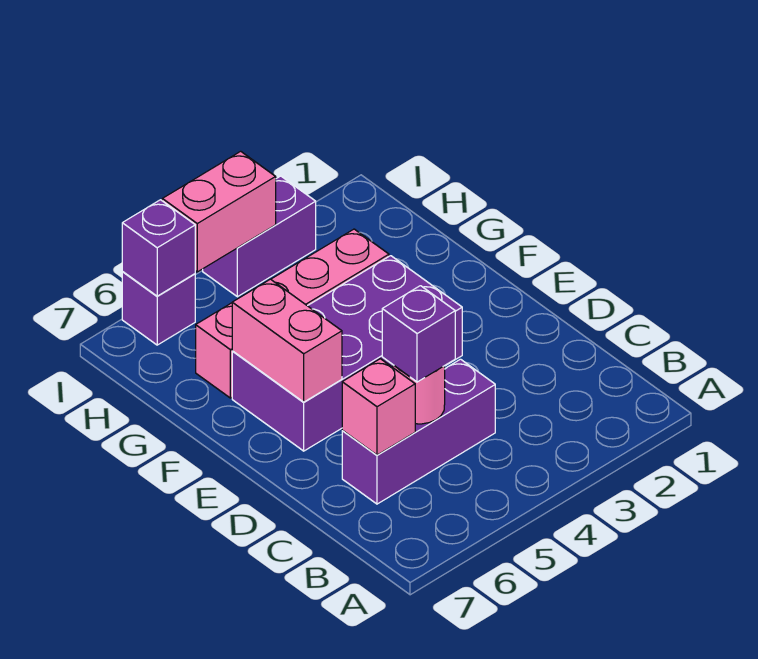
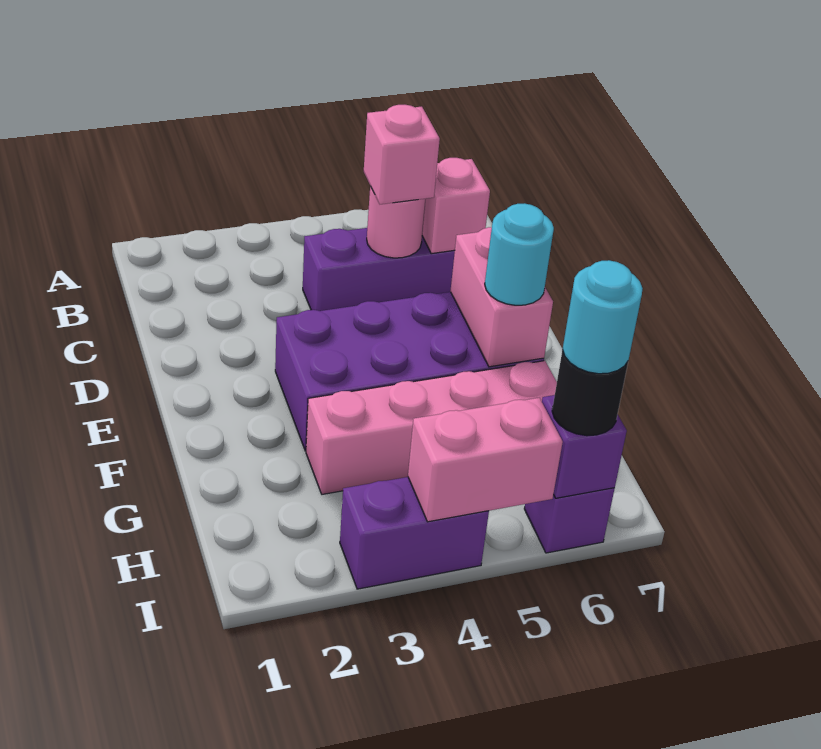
purple 1x1 brick [382,286,455,382] -> pink 1x1 brick [364,105,440,204]
none -> cyan 1x1 round brick [485,203,554,305]
none -> black 1x1 round brick [552,350,628,436]
none -> cyan 1x1 round brick [562,260,643,374]

